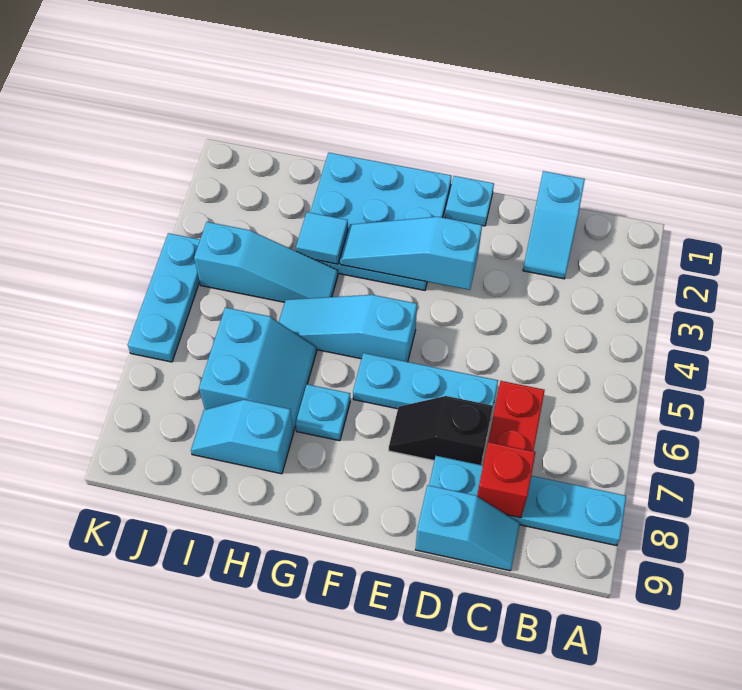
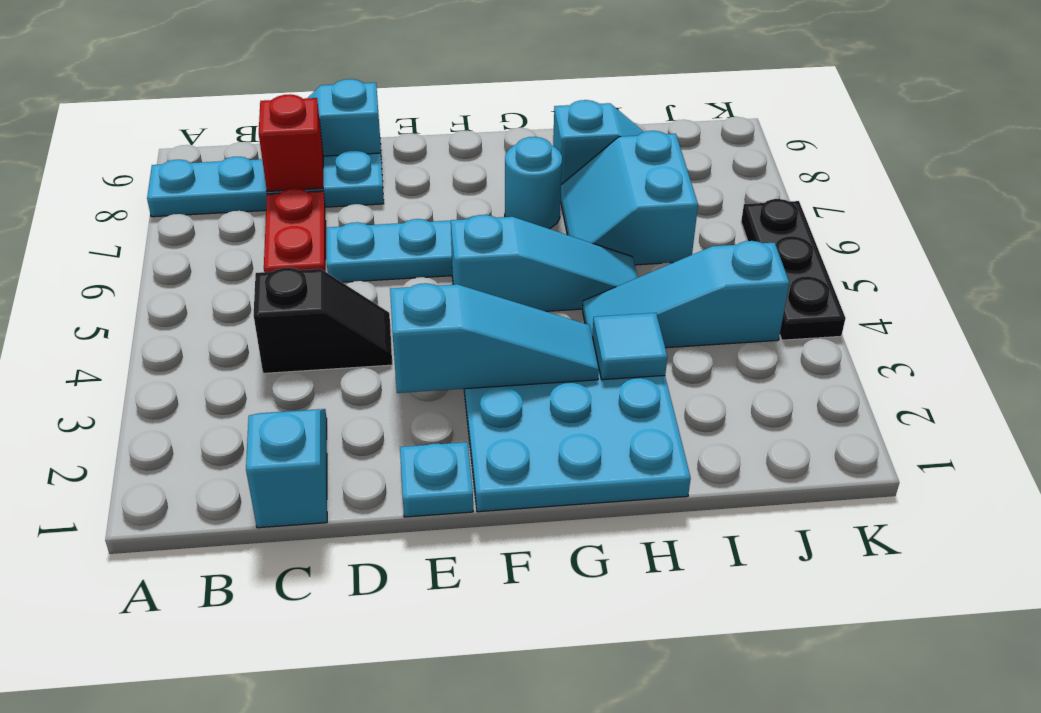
black 1x2 slope [389,396,493,465] -> black 1x2 slope moved to [254,268,392,373]
cyan 1x1 plate [295,384,350,441] -> cyan 1x1 round brick [505,137,562,229]
cyan 1x3 plate [128,233,200,362] -> black 1x3 plate [741,199,846,340]

